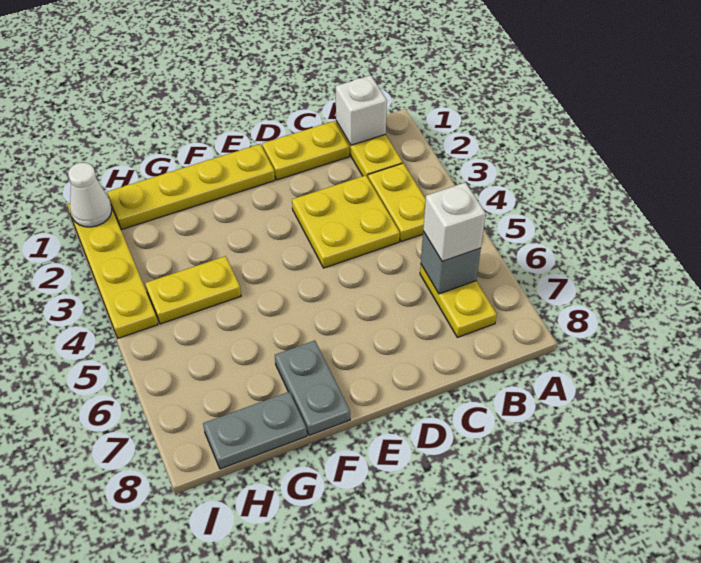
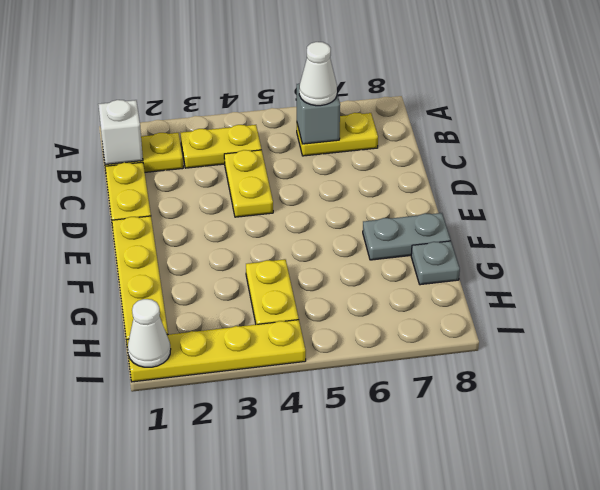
white 1x1 brick [423,182,486,262] -> white 1x1 cone [299,42,337,106]
yellow 2x2 plate [292,175,400,268] -> yellow 1x2 plate [224,150,273,217]
grey 1x2 plate [203,392,307,469] -> grey 1x1 plate [411,241,460,285]

